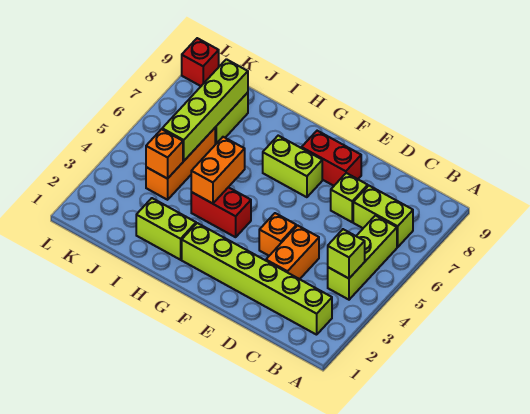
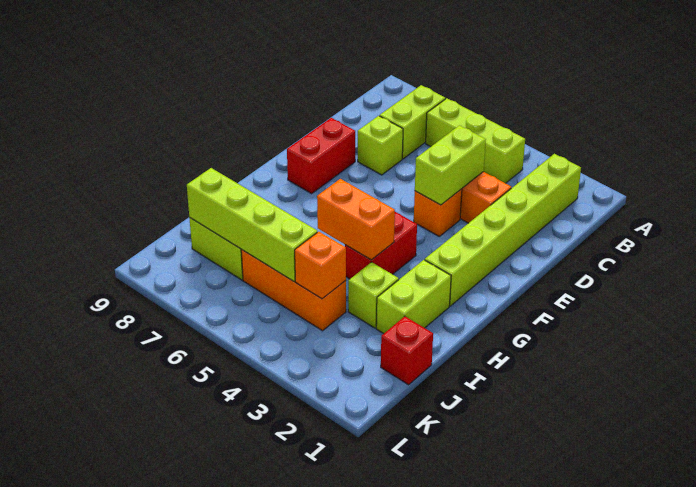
lime 1x1 brick [328,229,365,278] -> lime 1x1 brick moved to [348,262,399,328]
lime 1x2 brick [263,136,322,197] -> lime 1x2 brick moved to [415,125,486,205]
red 1x1 brick [182,38,219,86] -> red 1x1 brick moved to [381,316,433,385]

